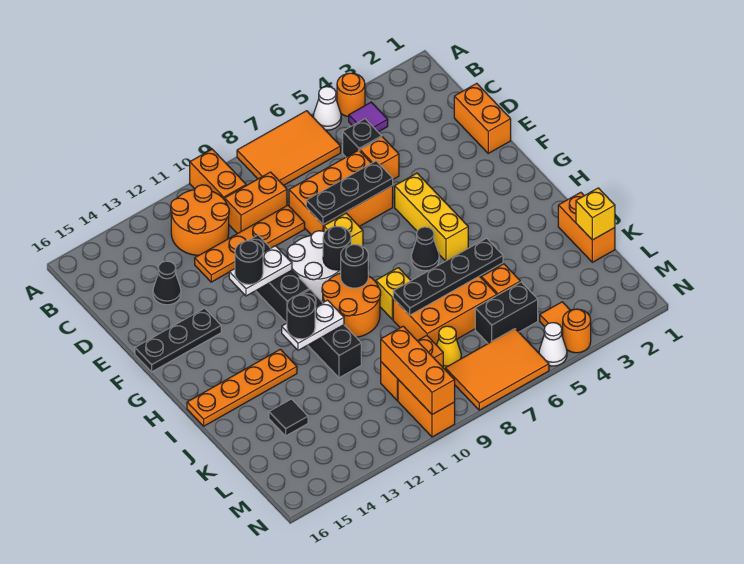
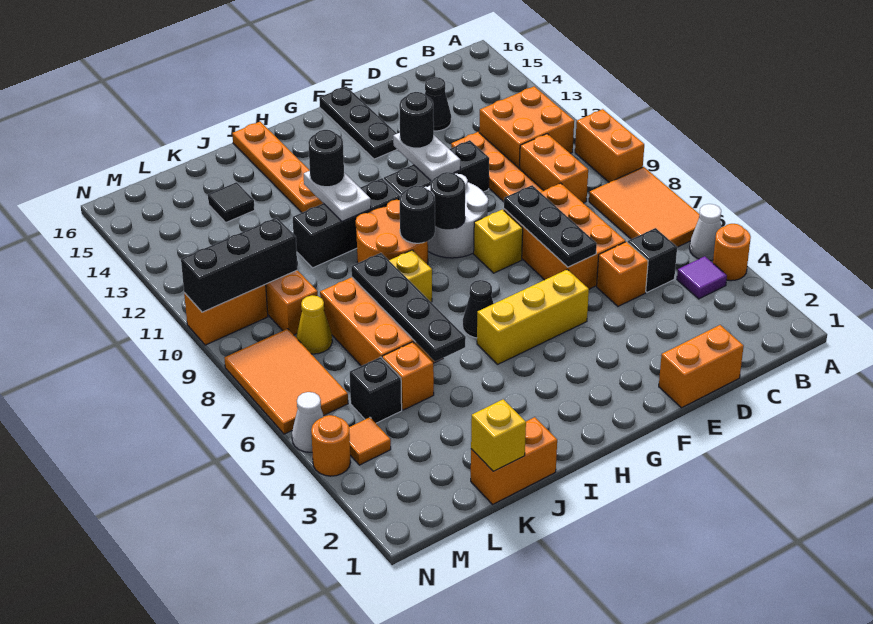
orange 1x2 brick [190,149,246,200] -> orange 1x2 brick turned to [575,109,644,182]
orange 2x2 round brick [171,185,229,255] -> orange 2x2 brick [479,86,574,169]
black 1x2 brick [475,282,538,343] -> black 1x1 brick [350,357,402,423]
orange 1x3 brick [381,326,455,415] -> black 1x3 brick [181,217,298,312]

